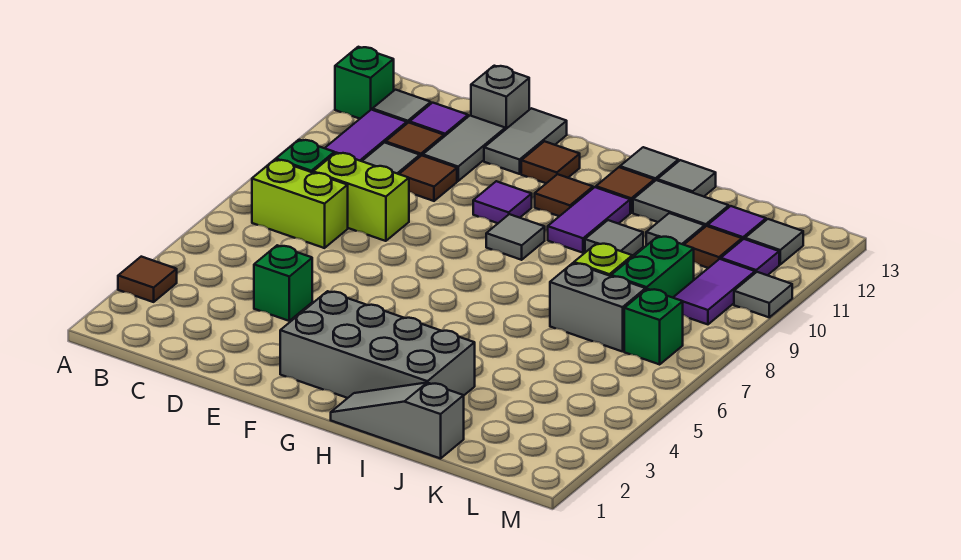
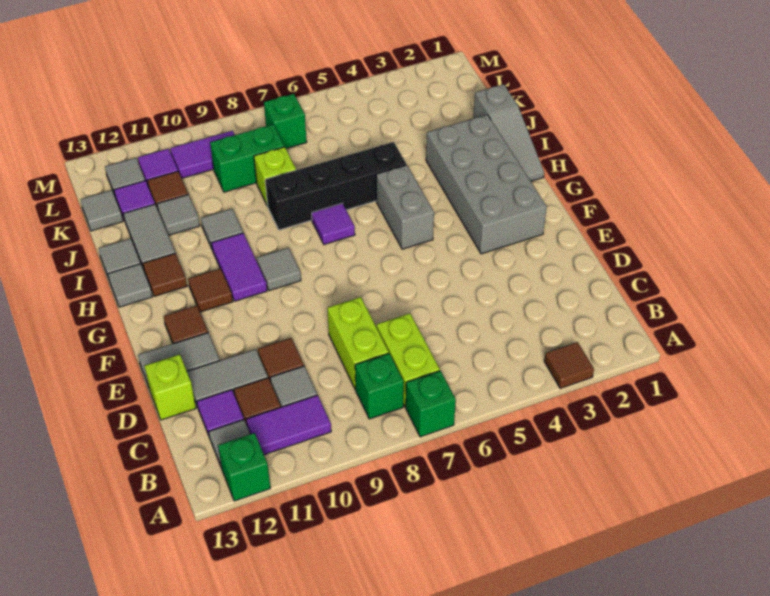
green 1x1 brick [254,245,312,321] -> green 1x1 brick moved to [406,371,456,437]
grey 1x1 brick [471,66,529,130] -> lime 1x1 brick [145,354,196,420]
purple 1x1 tile [473,181,532,223] -> purple 1x1 tile moved to [312,203,355,245]
purple 1x2 tile [548,187,630,253] -> purple 1x2 tile turned to [212,233,267,301]
none -> black 1x4 brick [265,142,406,230]
grey 1x2 brick [550,263,646,352] -> grey 1x2 brick moved to [376,165,434,249]
grey 1x1 tile [734,272,792,317] -> grey 1x1 tile moved to [80,190,123,231]

